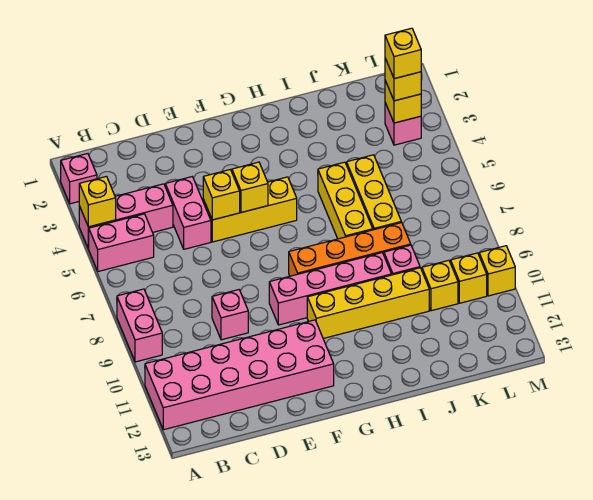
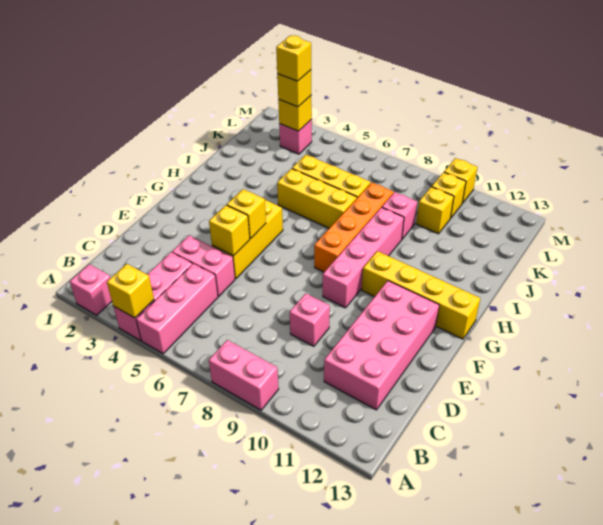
pink 1x2 brick [89,214,154,271] -> pink 1x3 brick [136,264,218,354]
pink 2x6 brick [145,320,334,430] -> pink 2x4 brick [324,281,439,410]
yellow 1x4 brick [307,268,429,338] -> yellow 1x4 brick turned to [362,251,480,339]

